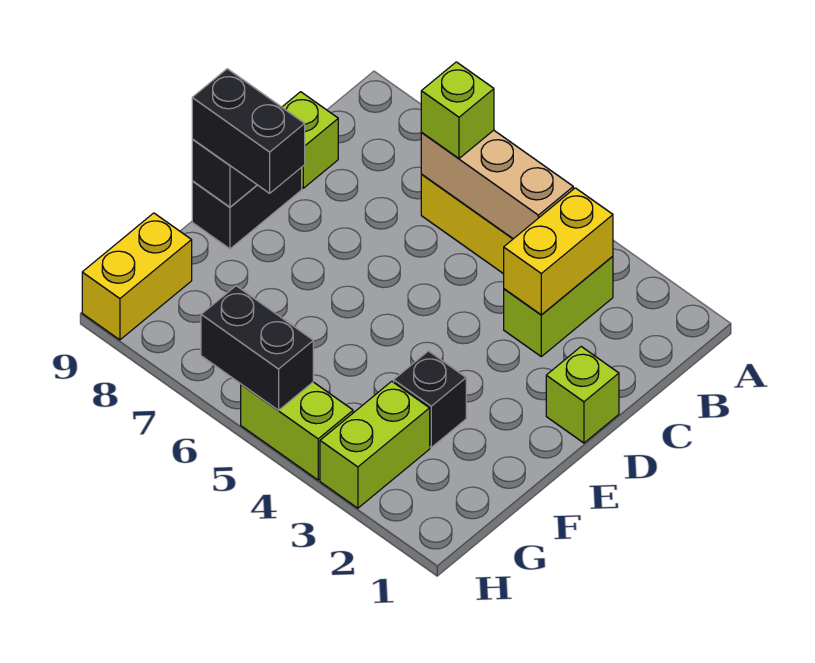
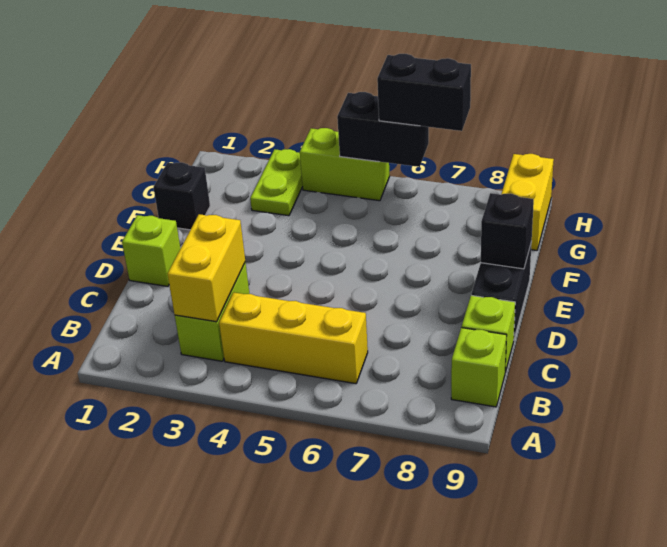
tan 1x3 brick [421,130,573,239] -> none
lime 1x1 brick [421,62,494,158] -> lime 1x1 brick moved to [451,328,507,407]
black 1x2 brick [192,69,305,193] -> black 1x2 brick moved to [377,54,471,131]
black 1x1 brick [394,351,466,447] -> black 1x1 brick moved to [153,162,210,230]
lime 1x2 brick [320,381,430,508] -> lime 1x2 plate [250,149,303,216]

